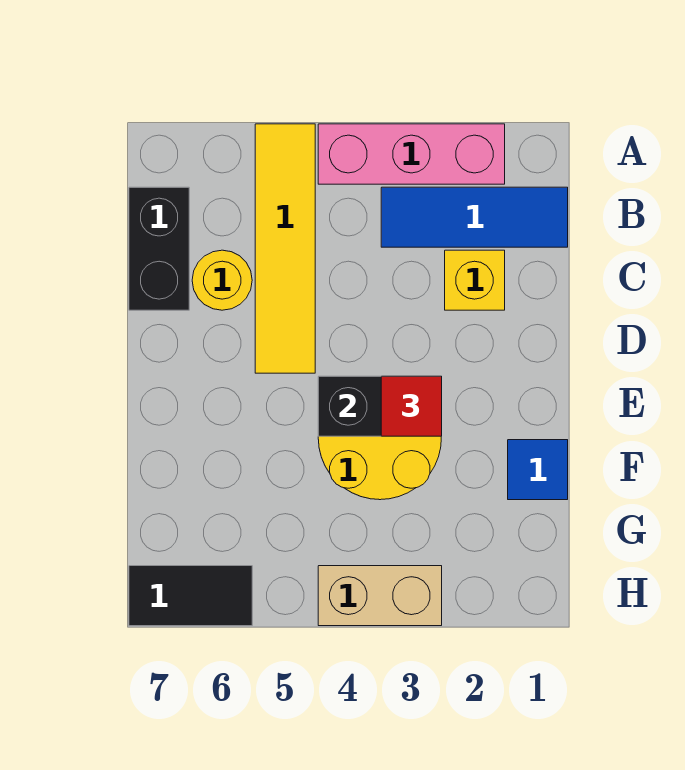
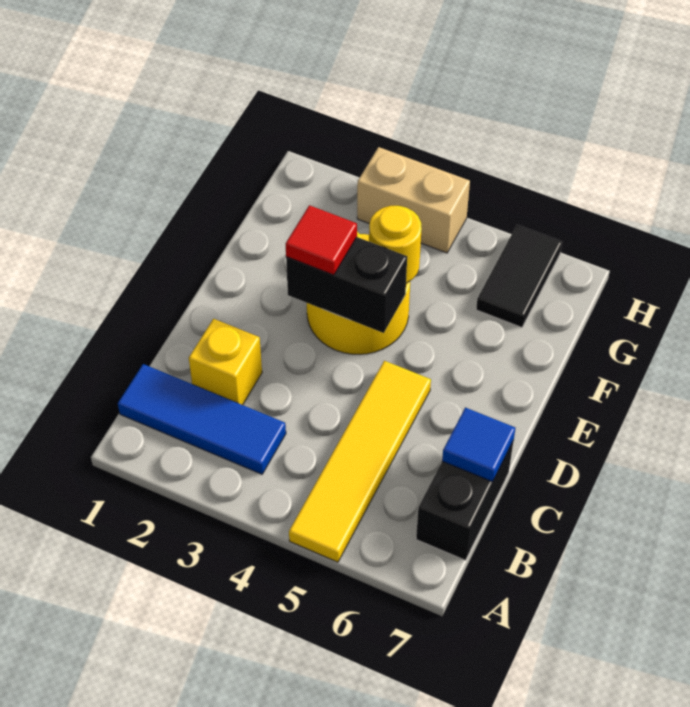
pink 1x3 brick [318,124,505,184] -> none
yellow 1x1 round brick [192,250,252,310] -> yellow 1x1 round brick moved to [369,206,422,283]
blue 1x1 tile [508,440,568,500] -> blue 1x1 tile moved to [442,408,515,482]
black 1x2 tile [129,566,252,626] -> black 1x2 tile turned to [476,225,562,327]

